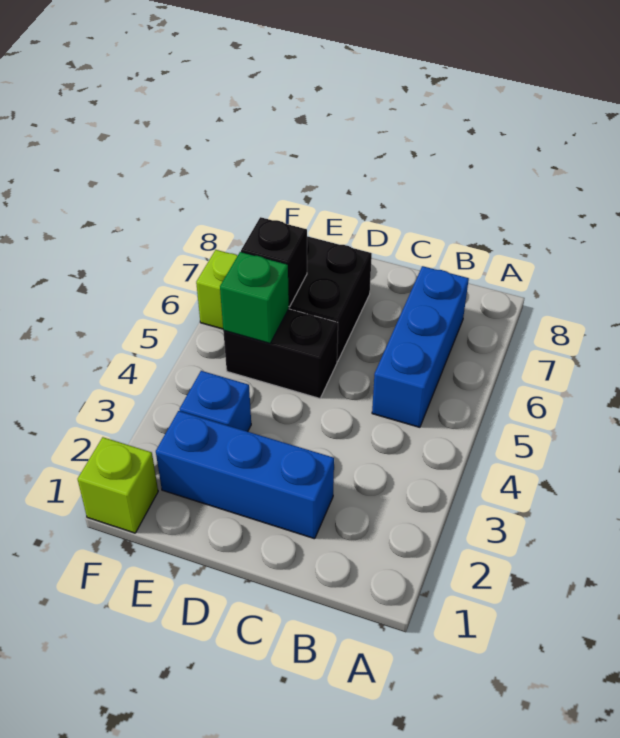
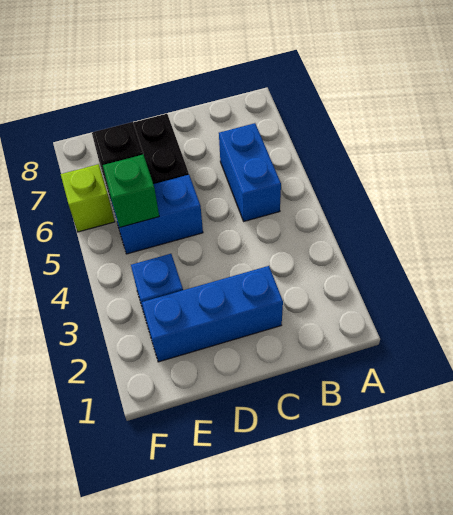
blue 1x3 brick [372,266,469,427] -> blue 1x2 brick [219,123,281,221]
black 1x2 brick [223,309,338,398] -> blue 1x2 brick [112,175,203,254]
lime 1x1 brick [78,437,158,533] -> none

